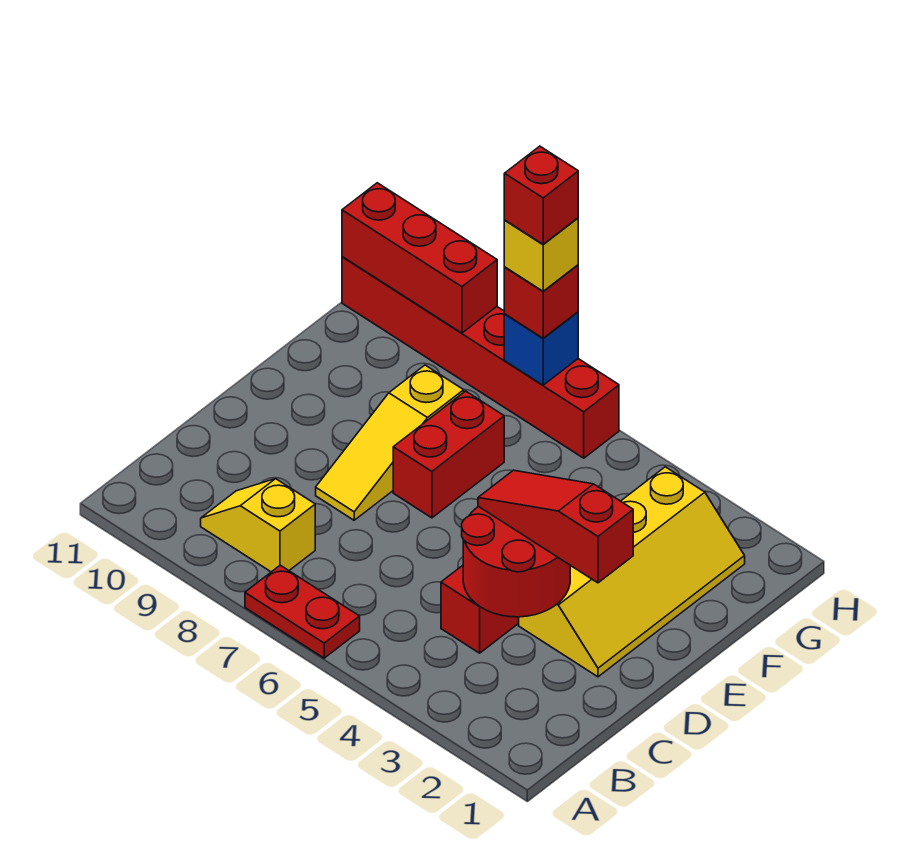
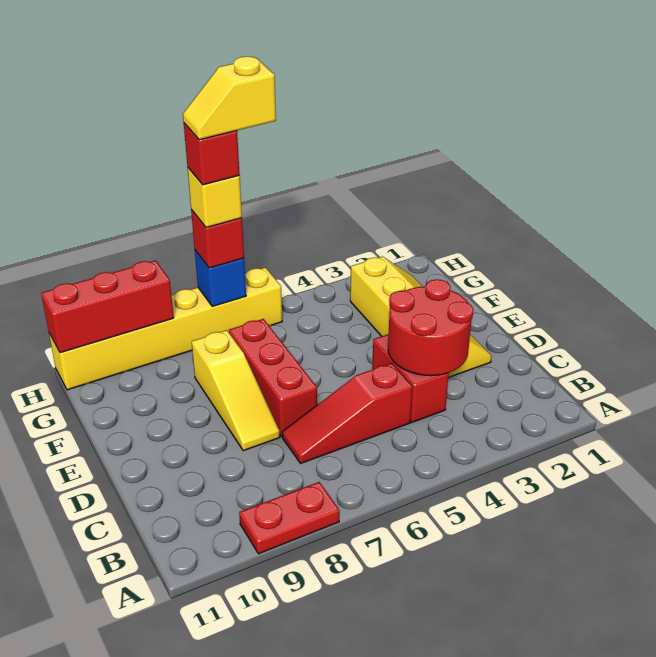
red 1x2 plate [245,565,360,658] -> red 1x2 plate moved to [239,482,339,554]
yellow 1x2 slope [201,479,315,572] -> yellow 1x2 slope moved to [183,56,276,140]
red 1x3 slope [478,470,633,583] -> red 1x3 slope moved to [282,363,412,464]
red 1x2 brick [393,391,504,518] -> red 1x3 brick [229,319,317,437]
red 1x6 brick [342,257,619,458] -> yellow 1x6 brick [49,268,282,390]

